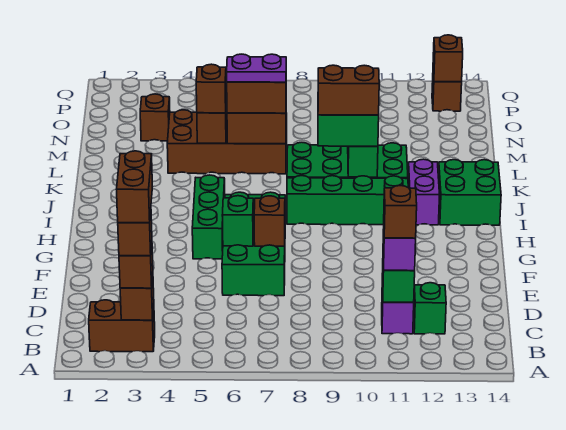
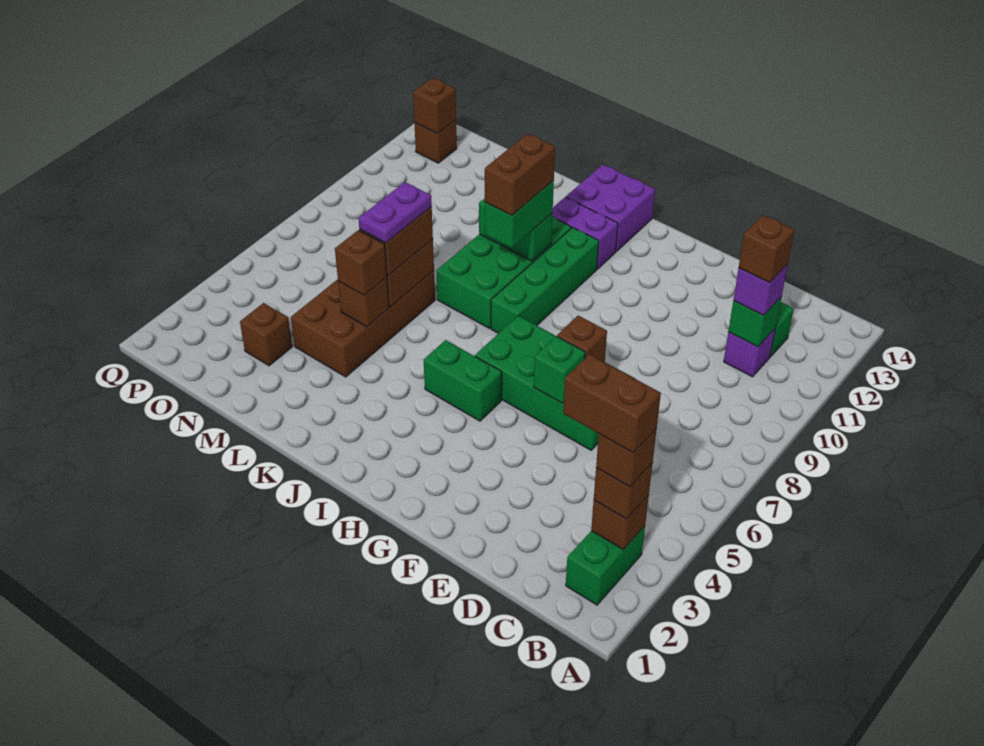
brown 1x2 brick [89,300,155,352] -> green 1x2 brick [566,526,645,605]
green 1x3 brick [192,175,225,259] -> green 1x2 brick [424,340,502,421]
green 2x2 brick [438,160,501,225] -> purple 2x2 brick [566,165,655,252]

